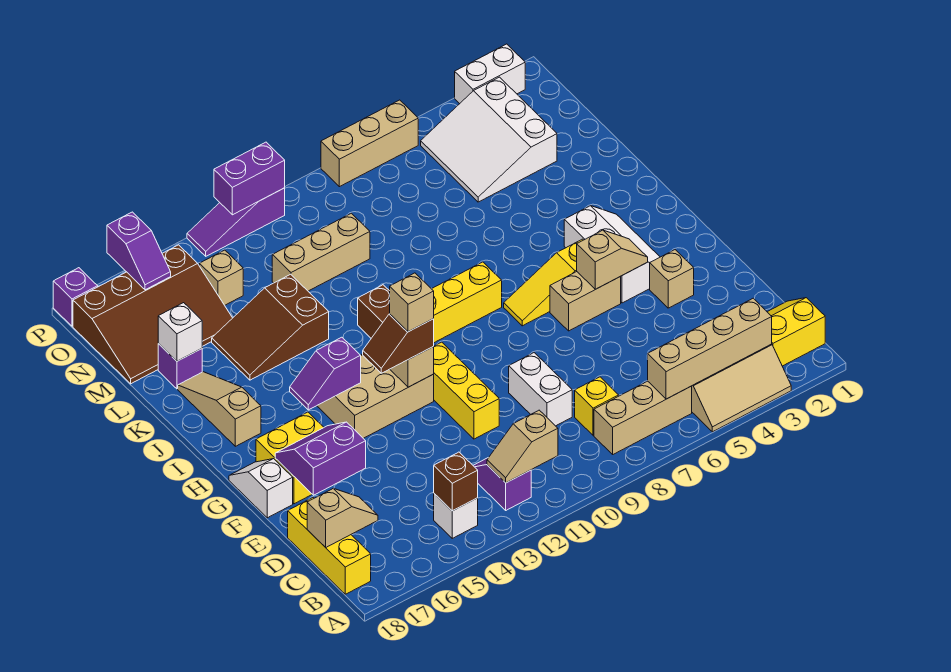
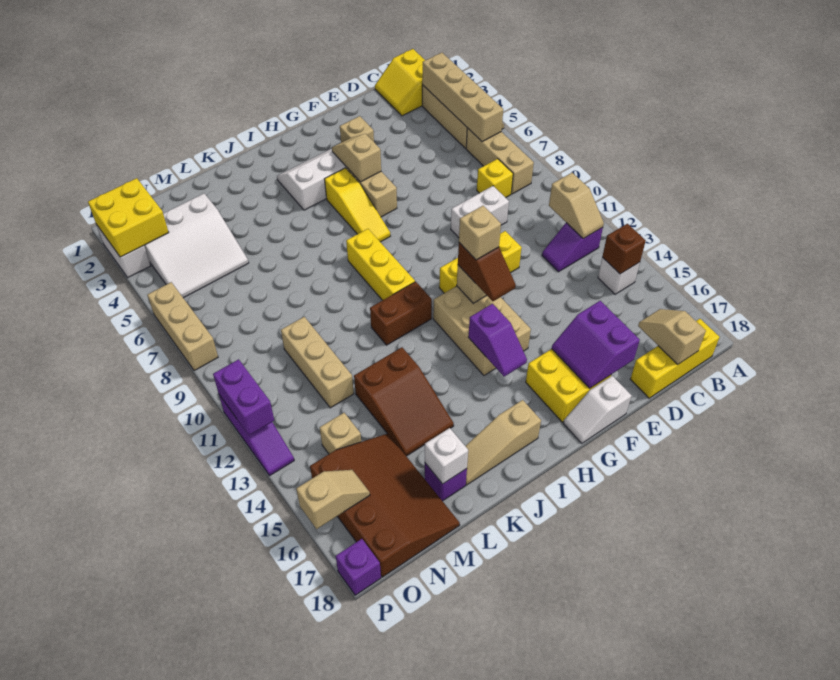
none -> yellow 2x2 brick [88,178,169,257]
purple 1x2 slope [107,212,171,290] -> tan 1x2 slope [296,470,370,529]

